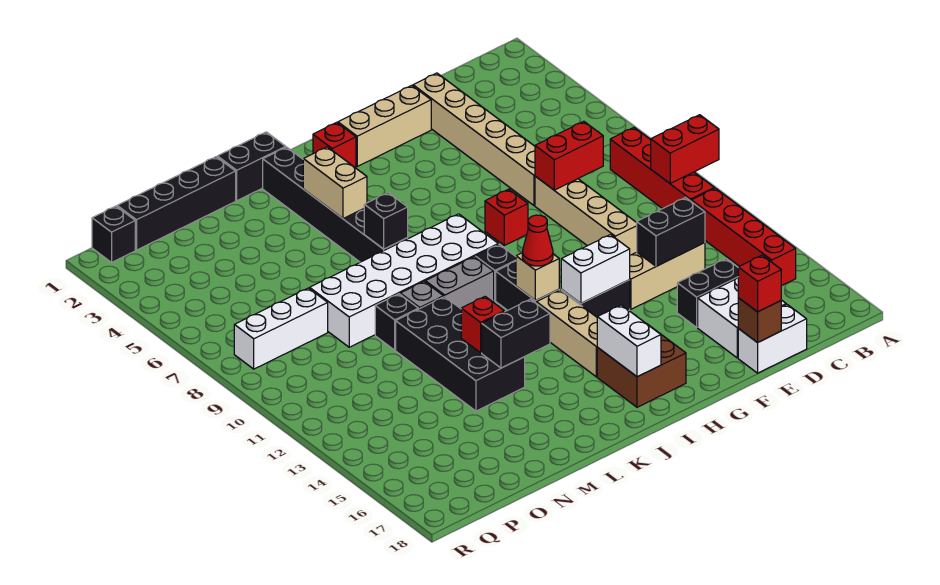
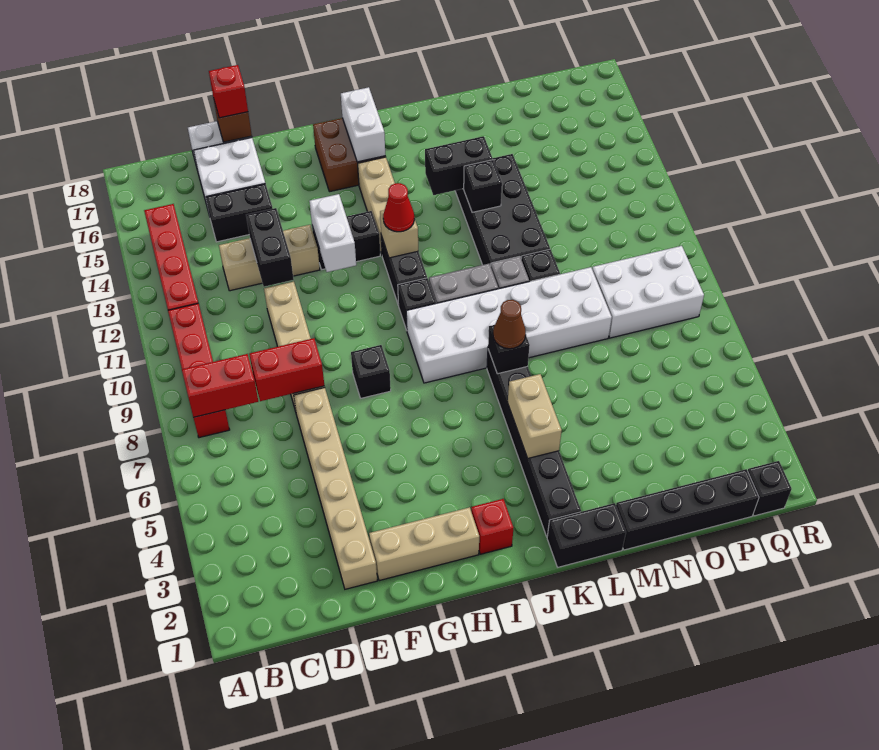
red 1x2 brick [651,115,719,183] -> red 1x2 brick moved to [182,354,258,417]
black 1x2 brick [637,198,705,266] -> black 1x2 brick turned to [246,208,294,287]
red 1x1 brick [485,189,528,245] -> black 1x1 brick [351,345,391,398]
white 1x2 brick [561,235,630,303] -> white 1x2 brick turned to [309,194,356,272]
none -> brown 1x1 cone [493,300,526,349]
red 1x1 brick [461,297,504,353] -> black 1x1 brick [464,160,502,212]
white 1x3 brick [234,288,328,369] -> white 2x3 brick [592,246,704,338]

